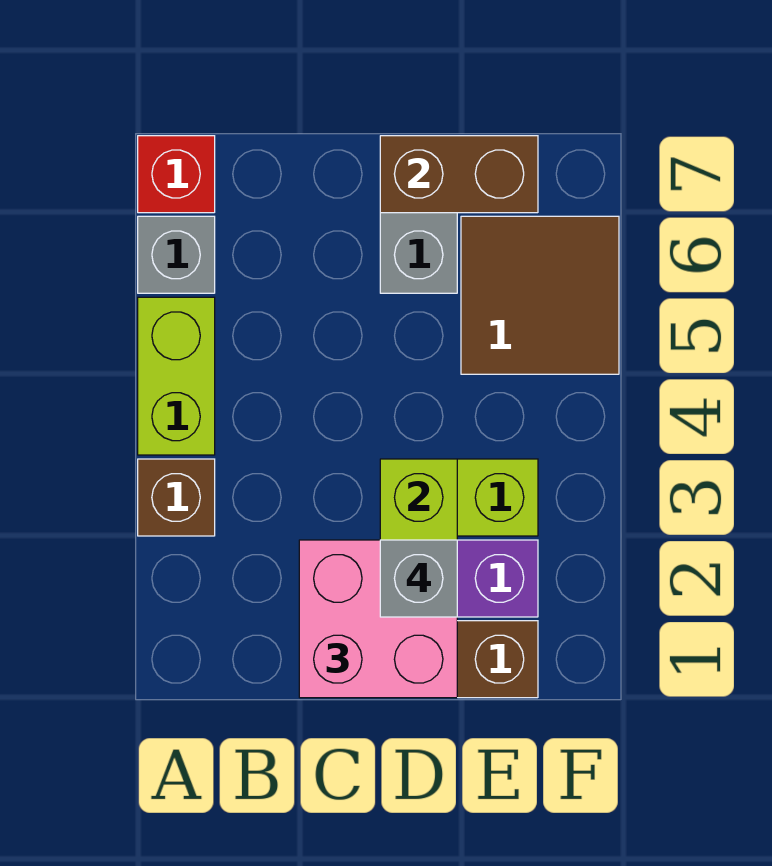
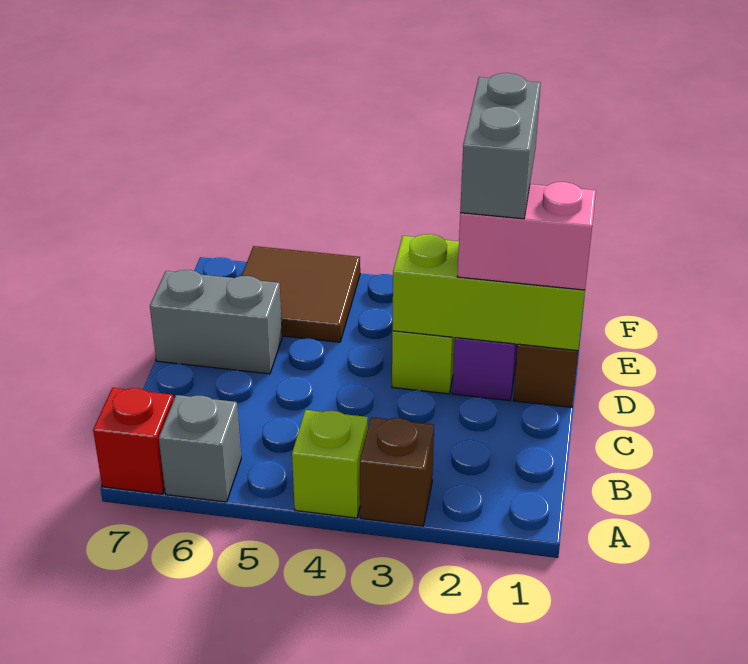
lime 1x2 brick [138,297,215,455] -> lime 1x1 brick [292,410,368,518]
pink 2x2 brick [299,540,457,698] -> pink 1x2 brick [457,182,596,290]
grey 1x1 brick [380,540,457,617] -> grey 1x2 brick [460,73,541,219]
brown 1x2 brick [380,136,538,213] -> none

